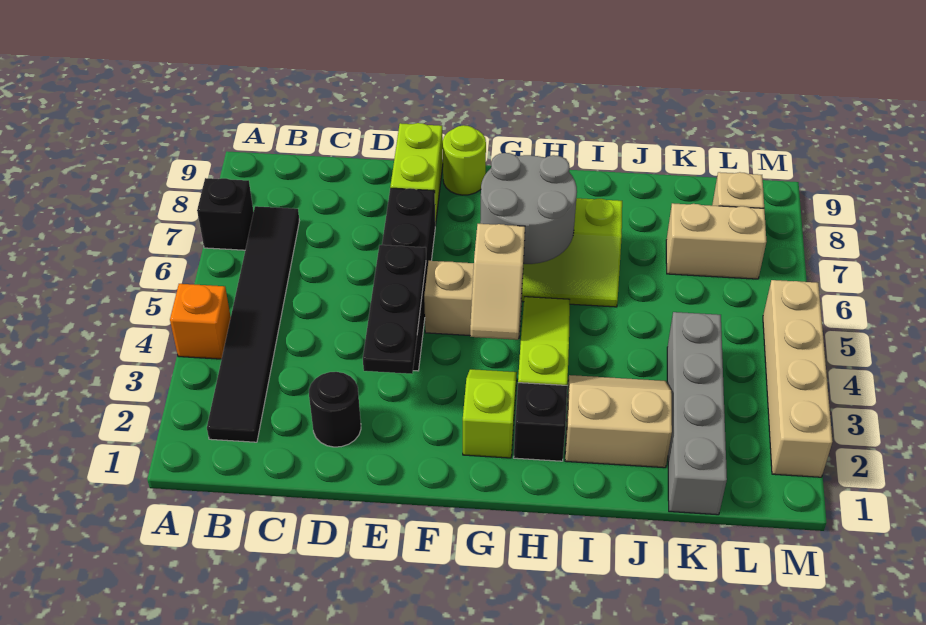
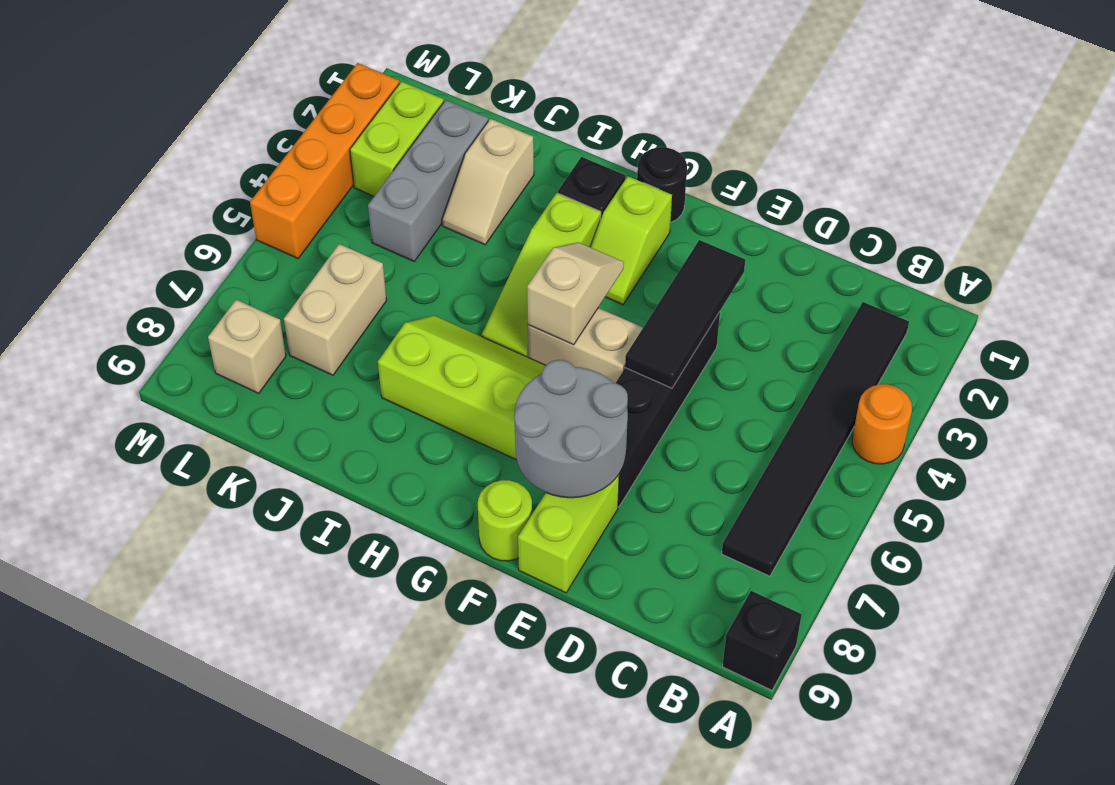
orange 1x1 brick [170,284,231,359] -> orange 1x1 round brick [852,384,912,464]
black 1x1 brick [197,178,254,250] -> black 1x1 brick moved to [722,591,802,690]
black 1x1 round brick [309,372,361,447] -> black 1x1 round brick moved to [637,147,687,223]
black 1x3 plate [363,245,426,374] -> black 1x3 tile [625,240,745,388]
grey 2x2 round brick [480,153,577,264] -> grey 2x2 round brick moved to [514,360,628,498]
tan 2x2 slope [565,375,672,468] -> tan 1x2 slope [442,119,534,245]
grey 1x4 brick [667,312,727,515] -> grey 1x3 brick [368,100,488,261]
tan 1x2 brick [666,203,766,279] -> tan 1x2 brick turned to [284,244,387,375]
none -> lime 1x2 brick [350,81,444,196]
tan 1x4 brick [763,280,833,477] -> orange 1x4 brick [250,63,399,258]

